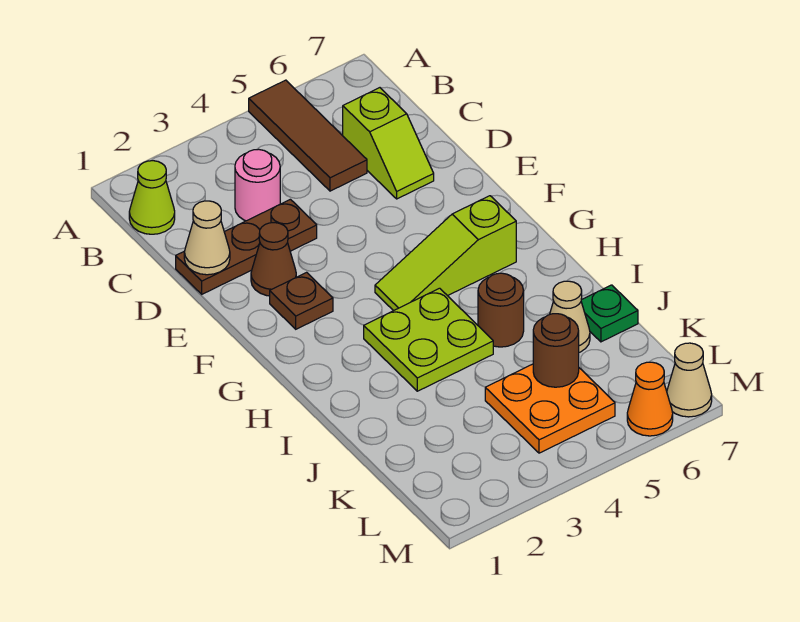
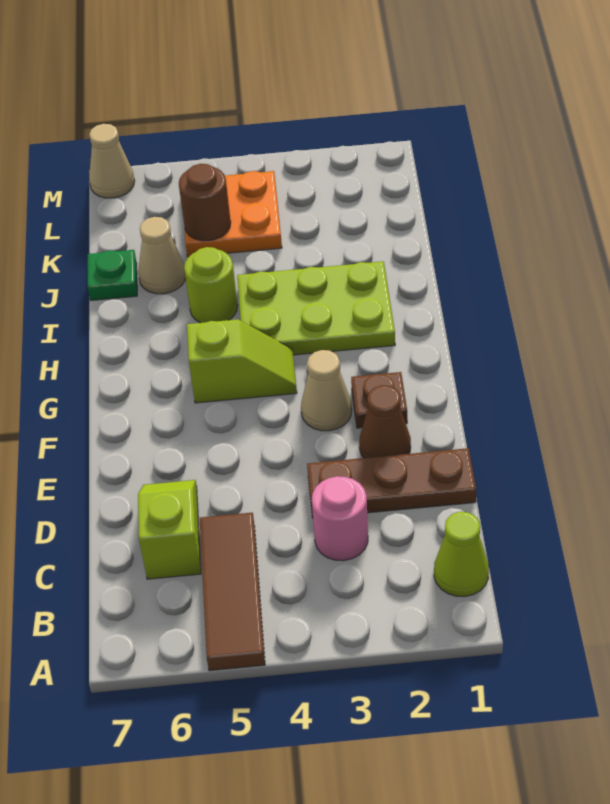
tan 1x1 cone [184,201,230,275] -> tan 1x1 cone moved to [301,350,352,431]
lime 1x3 slope [375,196,516,311] -> lime 1x2 slope [187,319,297,403]
lime 2x2 plate [364,288,493,391] -> lime 2x3 plate [237,261,395,355]
brown 1x1 round brick [478,273,524,347] -> lime 1x1 round brick [184,247,238,323]
orange 1x1 cone [627,362,673,436] -> none

